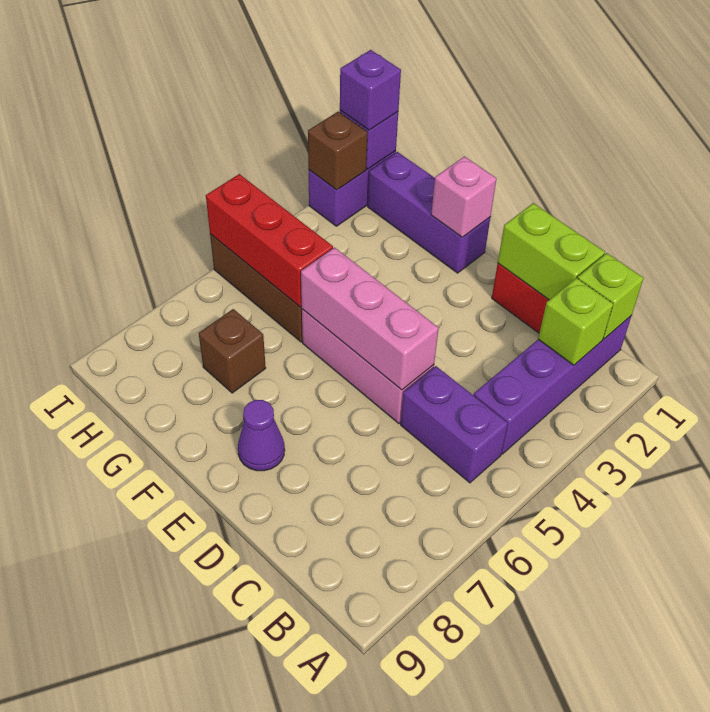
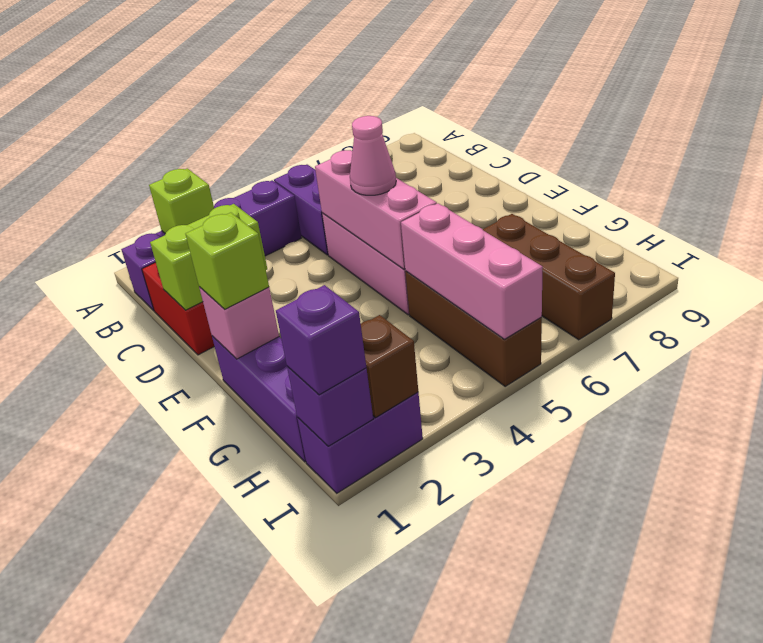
lime 1x1 brick [578,253,644,339] -> lime 1x1 brick moved to [186,213,269,309]
lime 1x2 brick [498,203,605,300] -> lime 1x2 brick turned to [150,204,267,310]
none -> pink 1x1 cone [350,116,396,195]
purple 1x1 cone [238,400,285,471] -> none
red 1x3 brick [206,174,333,307] -> pink 1x3 brick [401,203,543,340]
brown 1x1 brick [199,309,266,393] -> brown 1x3 brick [483,214,615,340]

